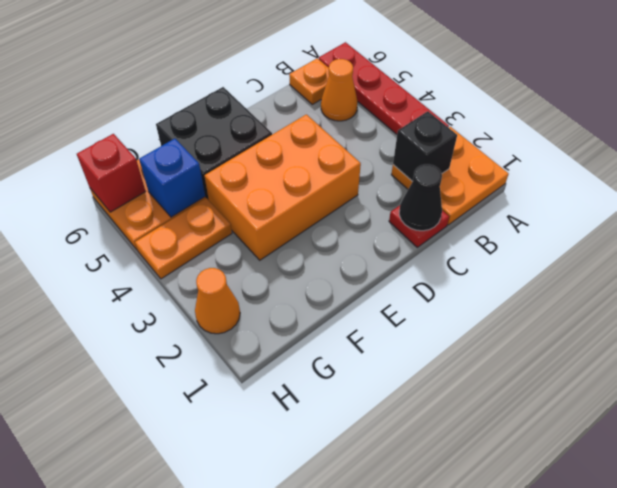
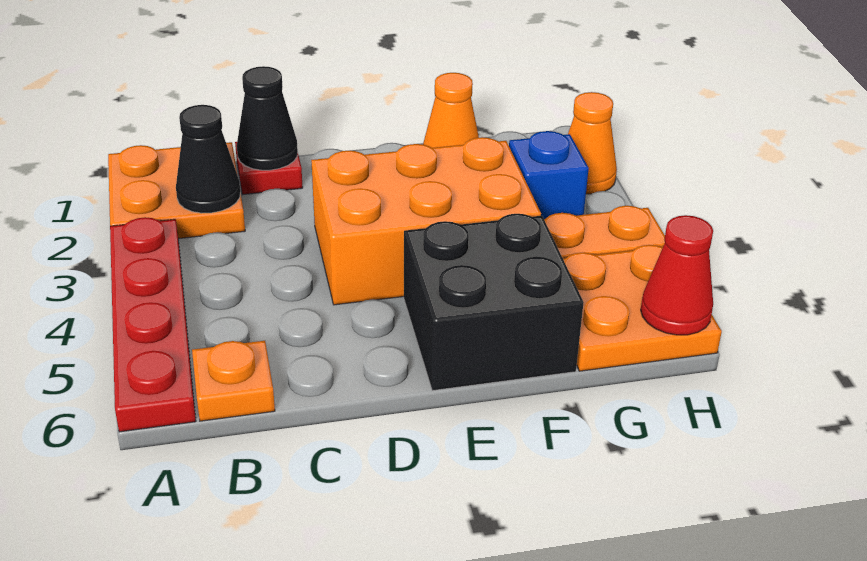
black 1x1 brick [393,111,457,181] -> black 1x1 cone [176,105,240,213]
orange 1x1 cone [321,59,358,121] -> orange 1x1 cone moved to [423,73,479,148]
blue 1x1 brick [139,139,205,217] -> blue 1x1 brick moved to [509,131,589,219]
red 1x1 brick [77,134,146,212] -> red 1x1 cone [641,215,713,335]

